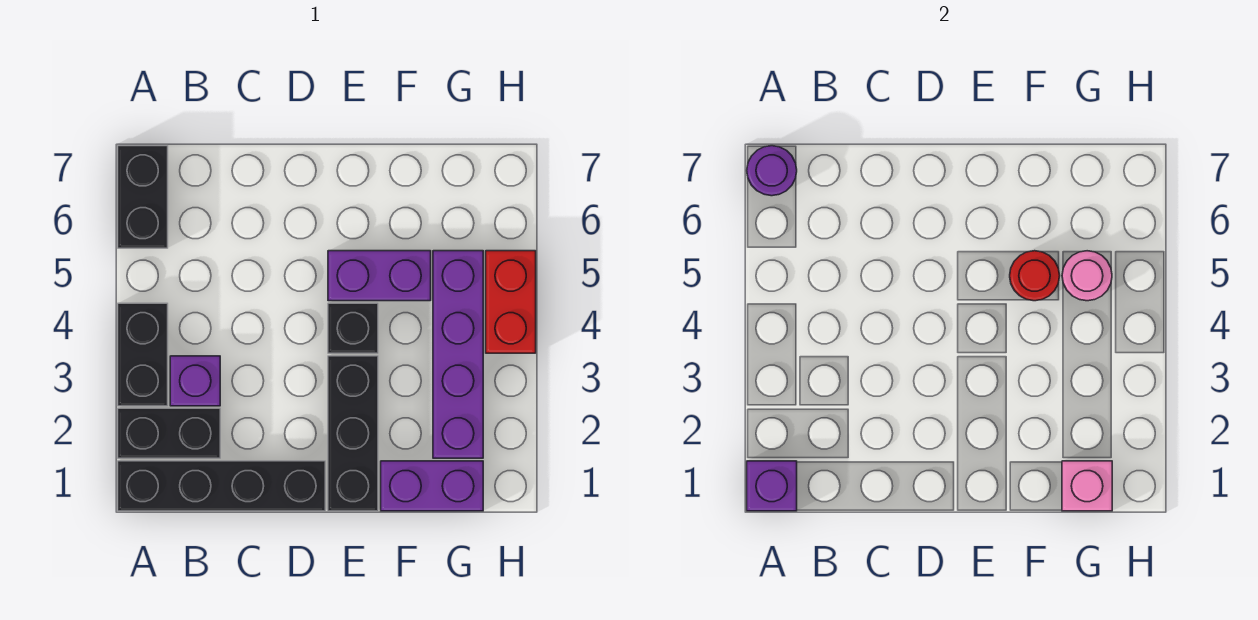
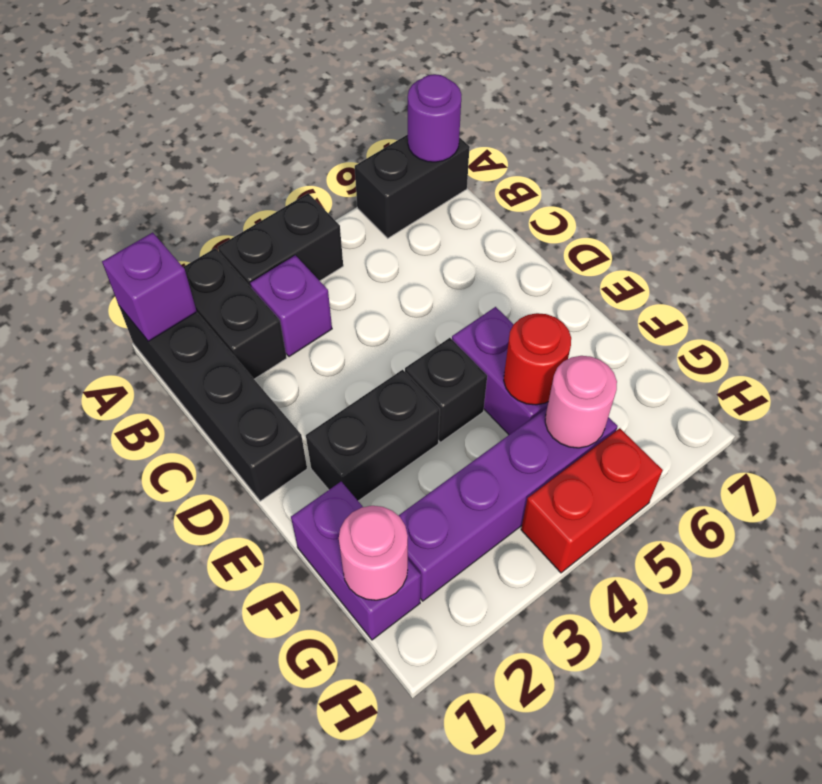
black 1x3 brick [328,356,378,511] -> black 1x2 brick [306,370,440,501]
pink 1x1 brick [1062,461,1112,511] -> pink 1x1 round brick [339,506,408,600]

